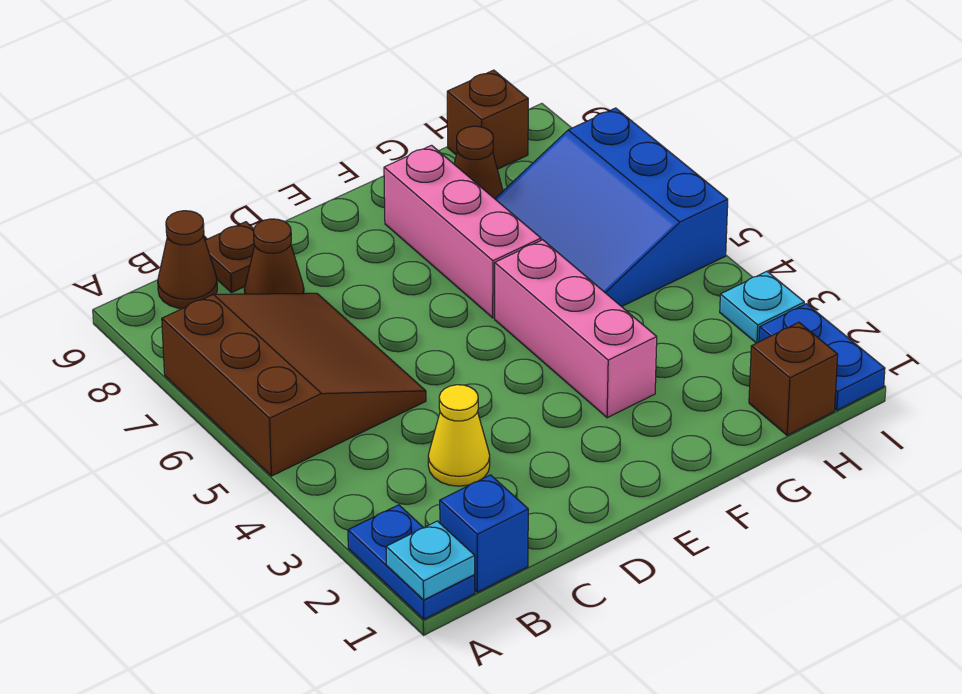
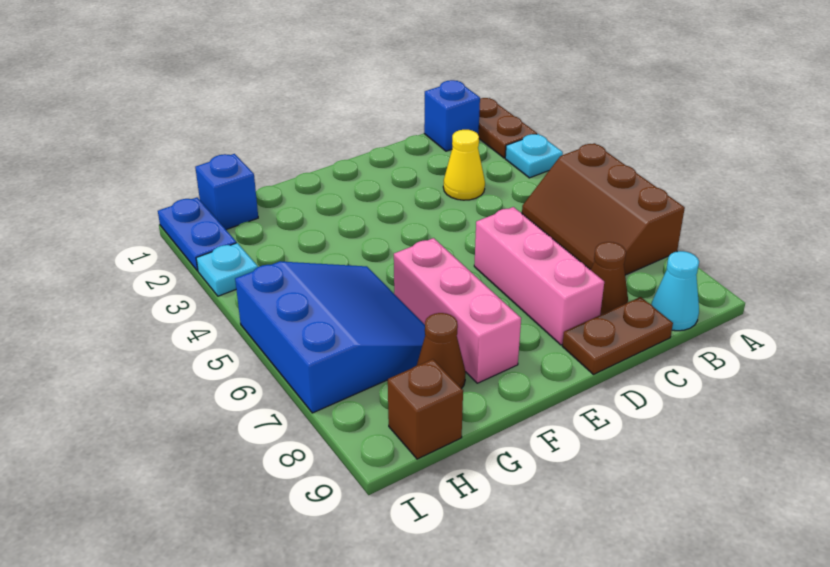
blue 1x2 plate [348,505,475,619] -> brown 1x2 plate [479,98,537,158]
cyan 1x1 plate [386,521,475,600] -> cyan 1x1 plate moved to [505,134,563,178]
brown 3x3 slope [162,293,426,476] -> brown 2x3 slope [522,143,685,275]
brown 1x1 cone [158,211,217,309] -> cyan 1x1 cone [651,251,699,331]
brown 1x1 plate [205,222,255,293] -> brown 1x2 plate [562,297,673,375]
pink 1x3 brick [495,240,657,418] -> pink 1x3 brick moved to [474,207,604,345]
brown 1x1 brick [749,322,838,435] -> blue 1x1 brick [195,154,258,230]

